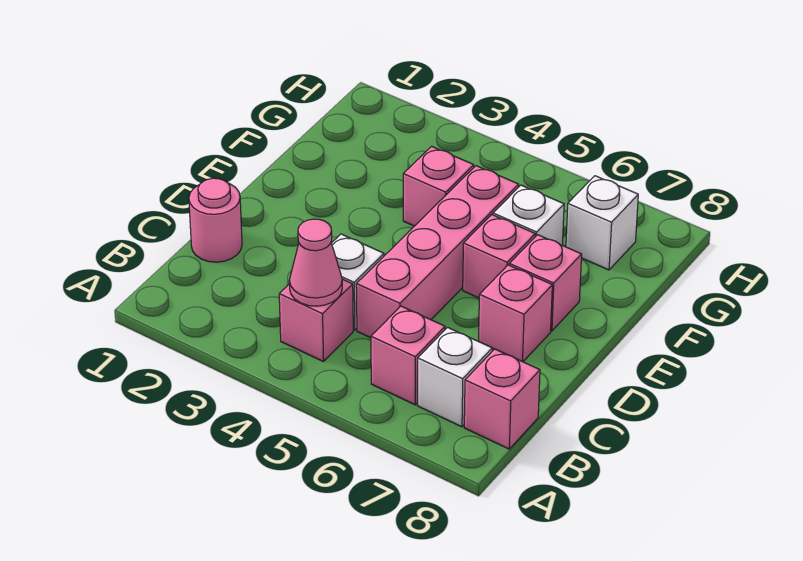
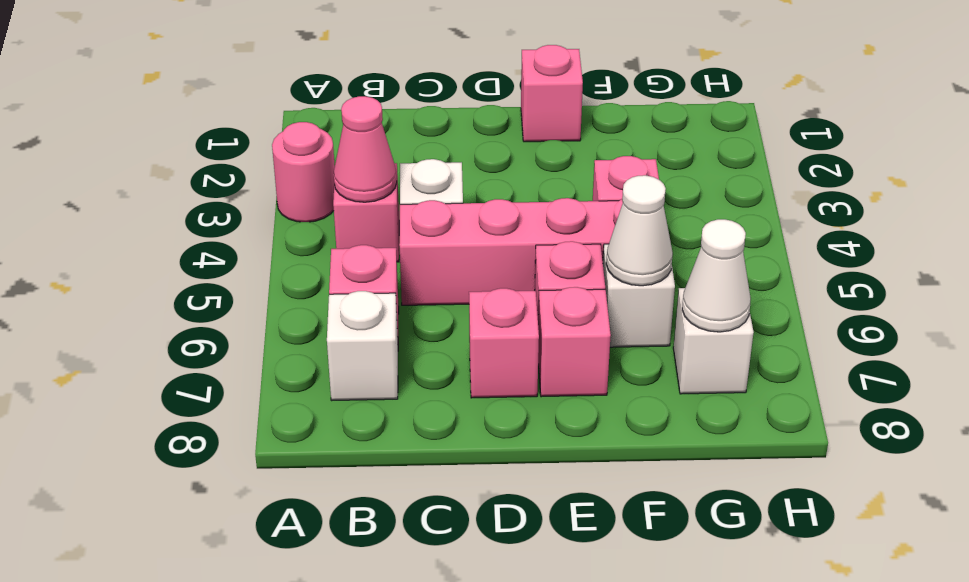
pink 1x1 brick [464,349,540,449] -> pink 1x1 brick moved to [521,45,583,142]
pink 1x1 round brick [189,178,242,262] -> pink 1x1 round brick moved to [272,122,335,222]
none -> white 1x1 cone [606,175,673,286]
none -> white 1x1 cone [682,219,751,332]

